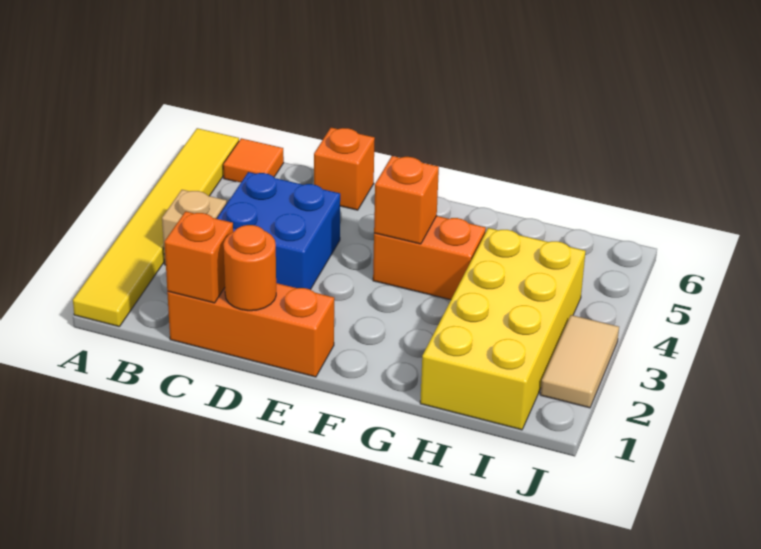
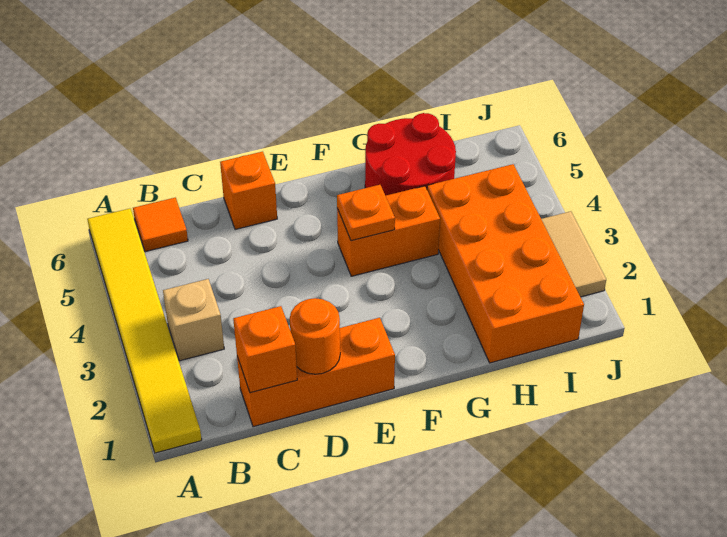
blue 2x2 brick [217,172,340,290] -> none
orange 1x1 brick [374,156,439,244] -> orange 1x1 plate [337,185,395,241]
none -> red 2x2 round brick [365,113,456,196]
yellow 2x4 brick [420,228,586,430] -> orange 2x4 brick [427,164,584,363]

